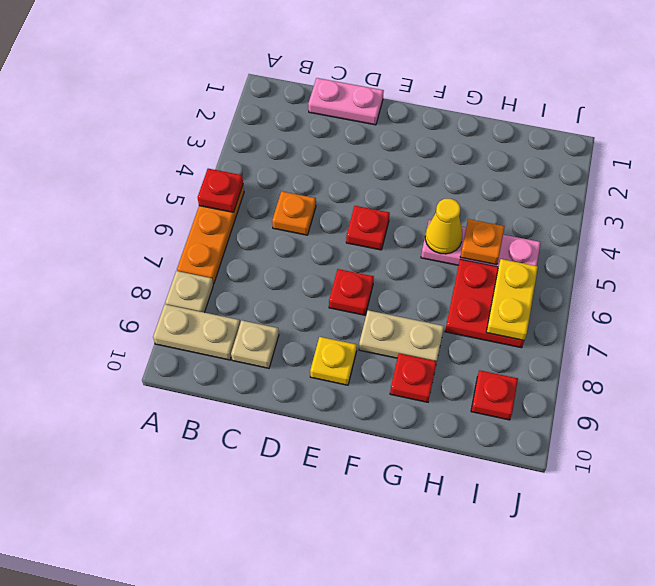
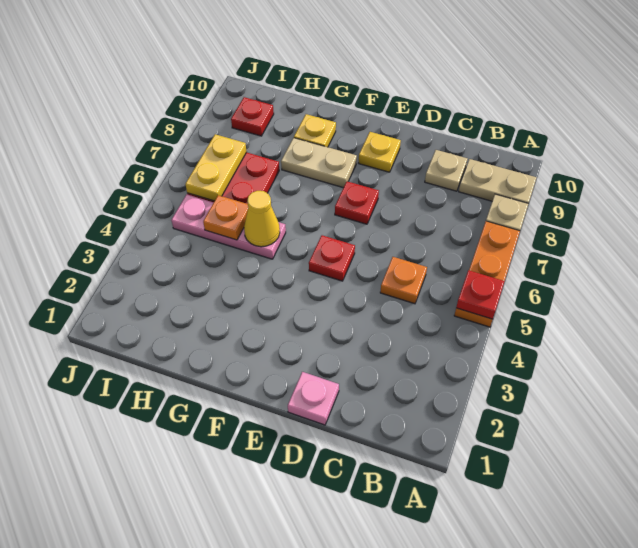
pink 1x2 plate [308,78,384,125] -> pink 1x1 plate [288,372,339,425]
red 1x1 plate [390,353,437,402] -> yellow 1x1 plate [294,114,336,147]

